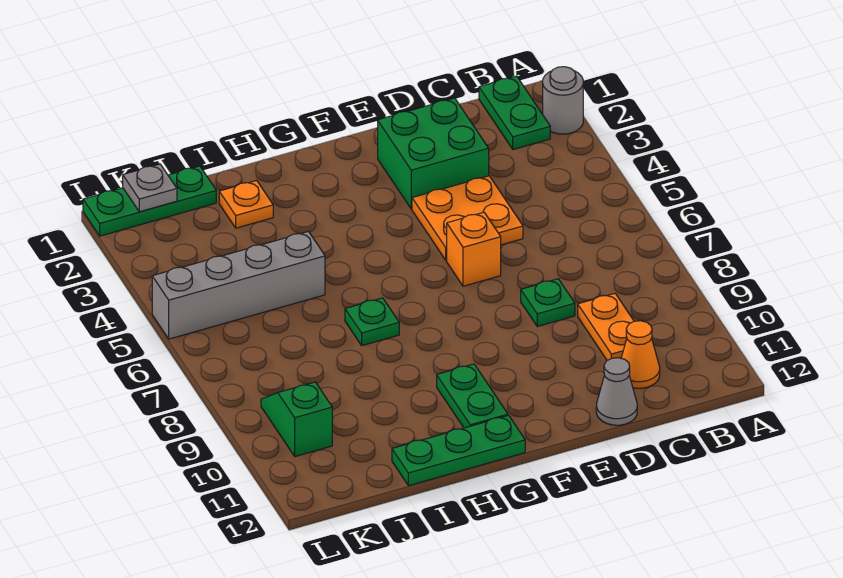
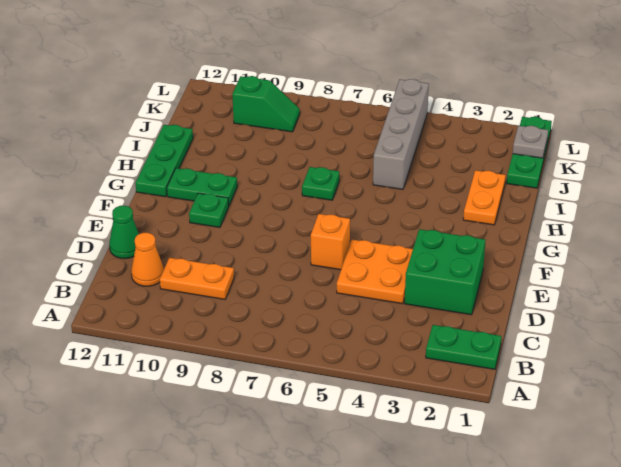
grey 1x1 round brick [543,67,583,134] -> none
green 1x1 plate [521,279,575,326] -> green 1x1 plate moved to [189,193,229,227]
grey 1x1 cone [596,358,637,425] -> green 1x1 cone [109,206,139,259]
orange 1x1 plate [219,181,273,228] -> orange 1x2 plate [463,170,506,225]

